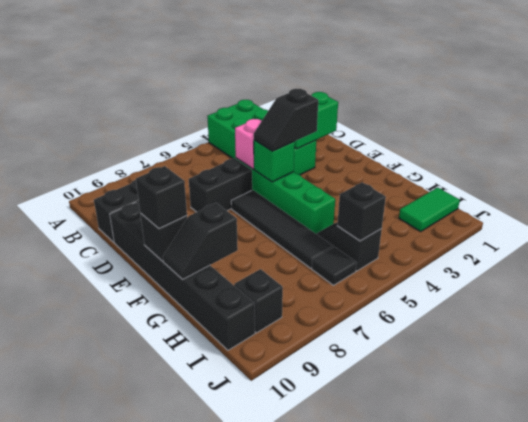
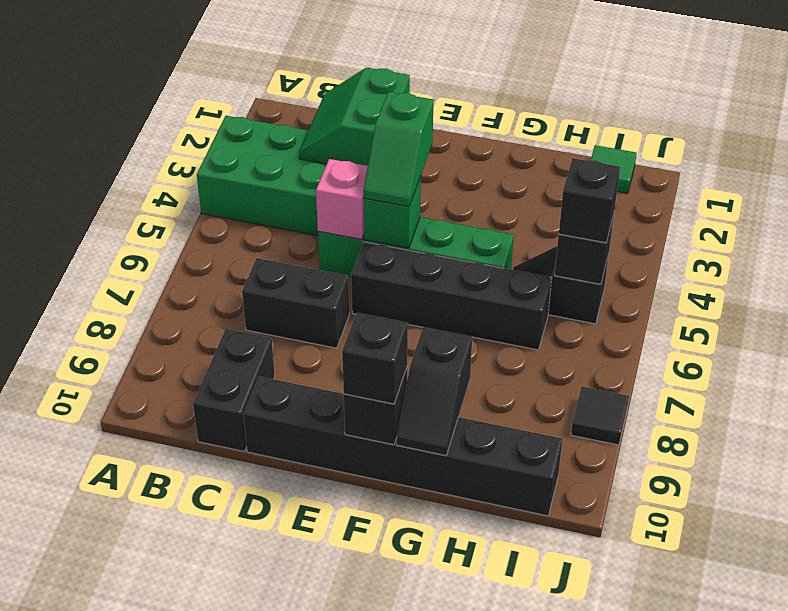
black 1x2 brick [189,158,252,212] -> black 1x2 brick turned to [242,258,349,348]
black 1x2 slope [254,89,318,151] -> green 1x2 slope [363,92,434,206]
black 1x4 tile [231,190,333,268] -> black 1x4 brick [351,242,552,350]
green 1x2 tile [399,187,460,232] -> green 1x1 tile [591,145,637,194]
black 1x1 tile [312,247,357,285] -> black 1x1 tile moved to [571,387,629,445]
black 1x1 brick [234,269,283,333] -> black 1x1 brick moved to [559,158,620,243]

